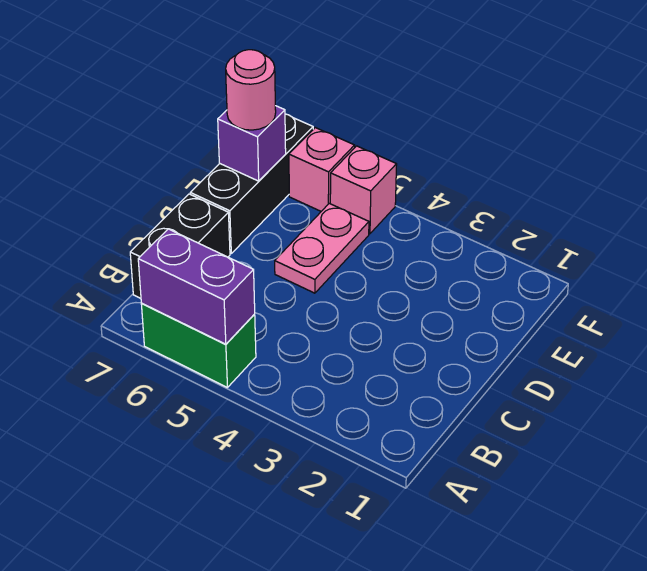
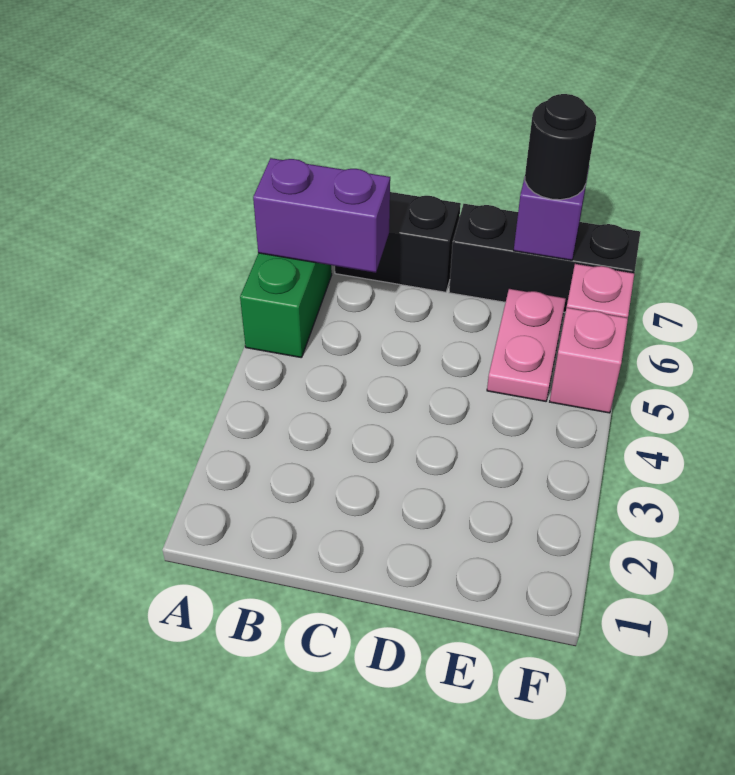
purple 1x2 brick [138,229,255,344] -> purple 1x2 brick turned to [253,158,390,273]
pink 1x2 plate [275,203,369,293] -> pink 1x2 plate turned to [487,289,566,401]
pink 1x1 round brick [226,50,276,130] -> black 1x1 round brick [525,94,596,200]

